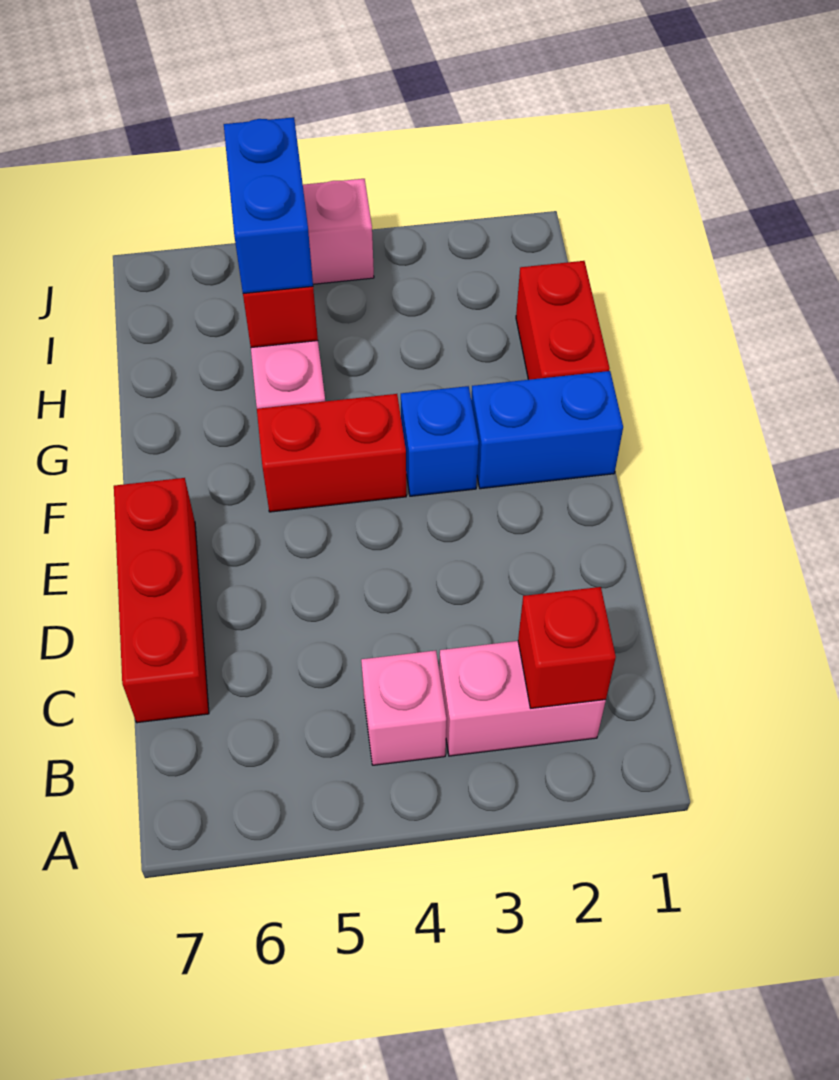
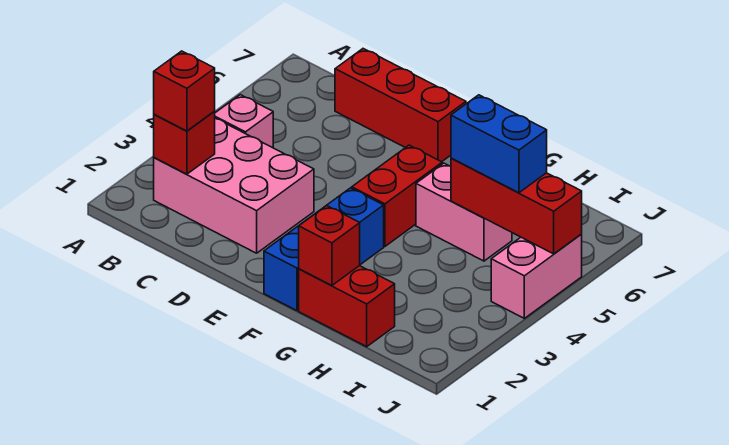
pink 1x2 brick [439,641,606,756] -> pink 2x3 brick [154,118,314,253]
none -> red 1x1 brick [154,51,215,131]
none -> red 1x1 brick [299,206,360,286]

